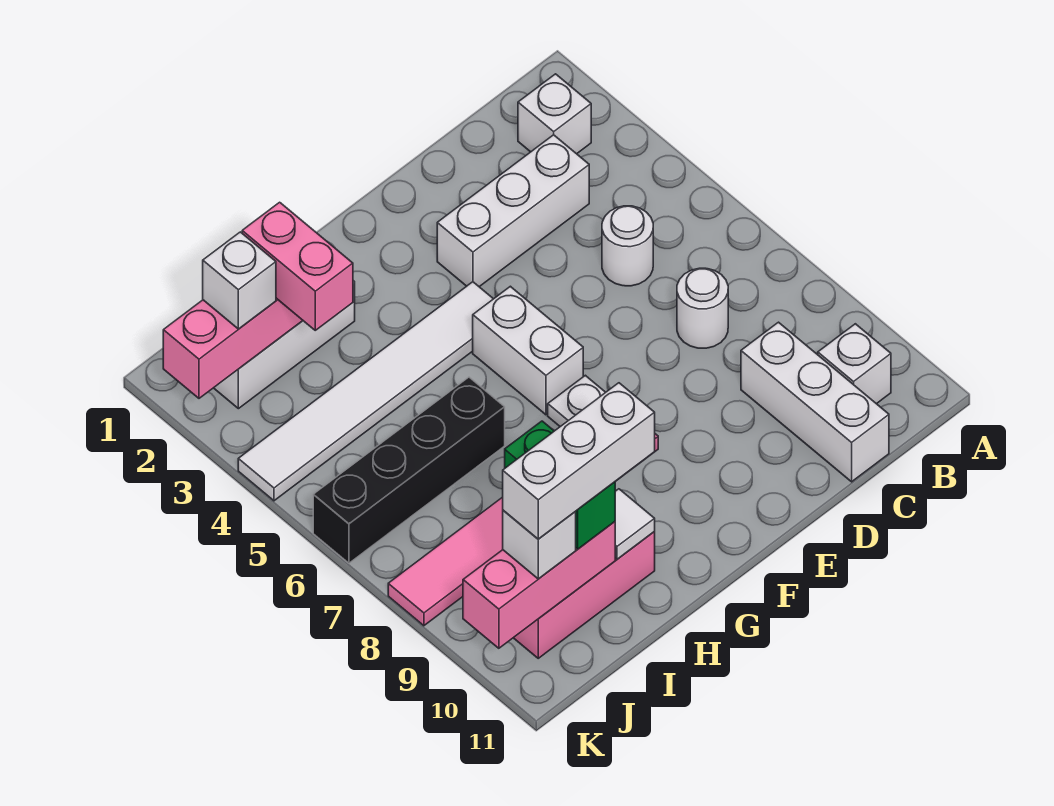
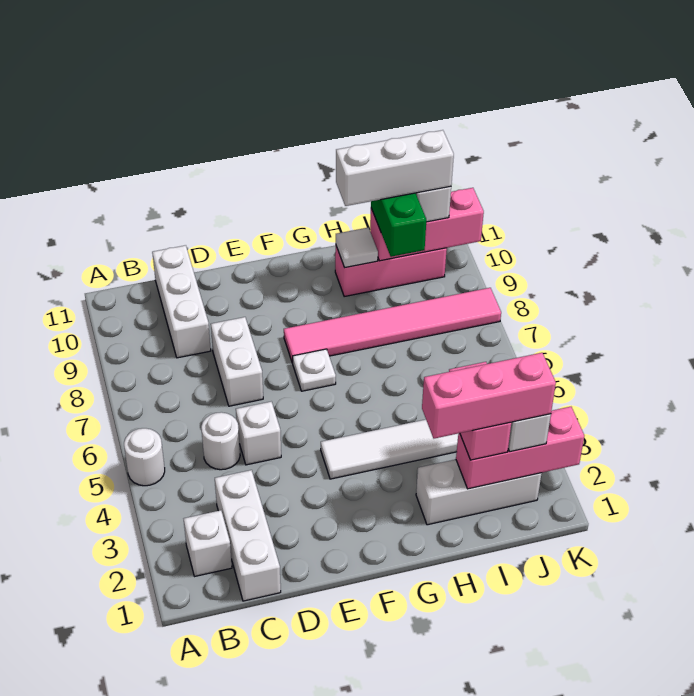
white 1x1 brick [818,324,891,404] -> white 1x1 brick moved to [236,402,281,465]
white 1x3 brick [437,135,589,287] -> white 1x3 brick turned to [215,470,281,601]
white 1x1 round brick [677,268,728,348] -> white 1x1 round brick moved to [124,428,165,486]
white 1x2 brick [473,286,583,415] -> white 1x2 brick moved to [211,317,263,406]
none -> pink 1x3 brick [422,353,556,439]
black 1x4 brick [313,377,505,563] -> none

